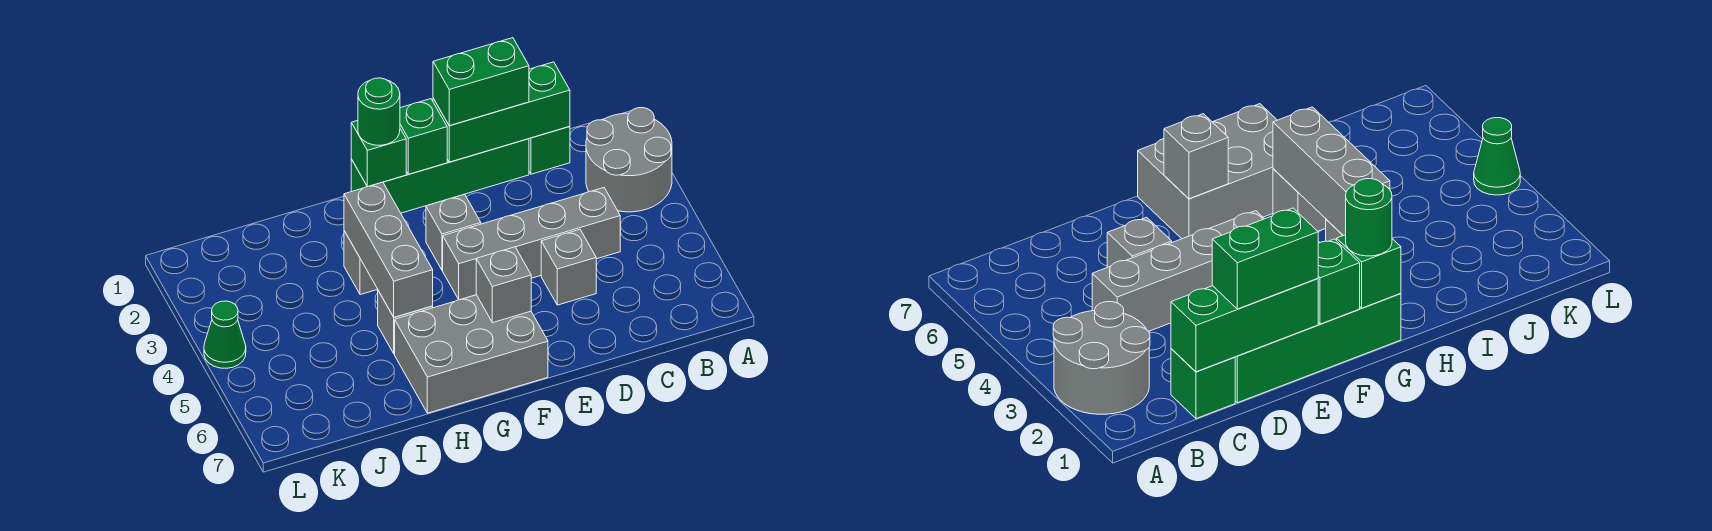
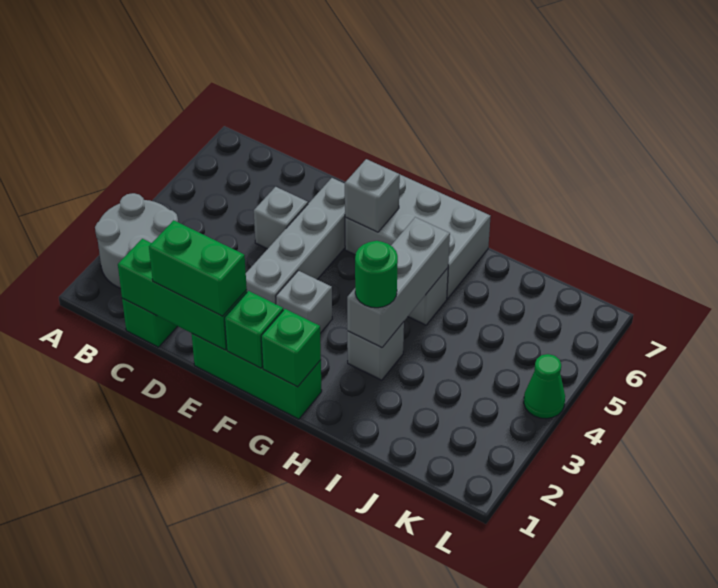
grey 1x4 brick [443,188,620,300] -> grey 1x4 brick turned to [246,178,345,304]
green 1x4 brick [351,139,529,213] -> green 1x3 brick [192,334,322,419]
green 1x1 round brick [358,78,400,145] -> green 1x1 round brick moved to [355,241,398,308]

